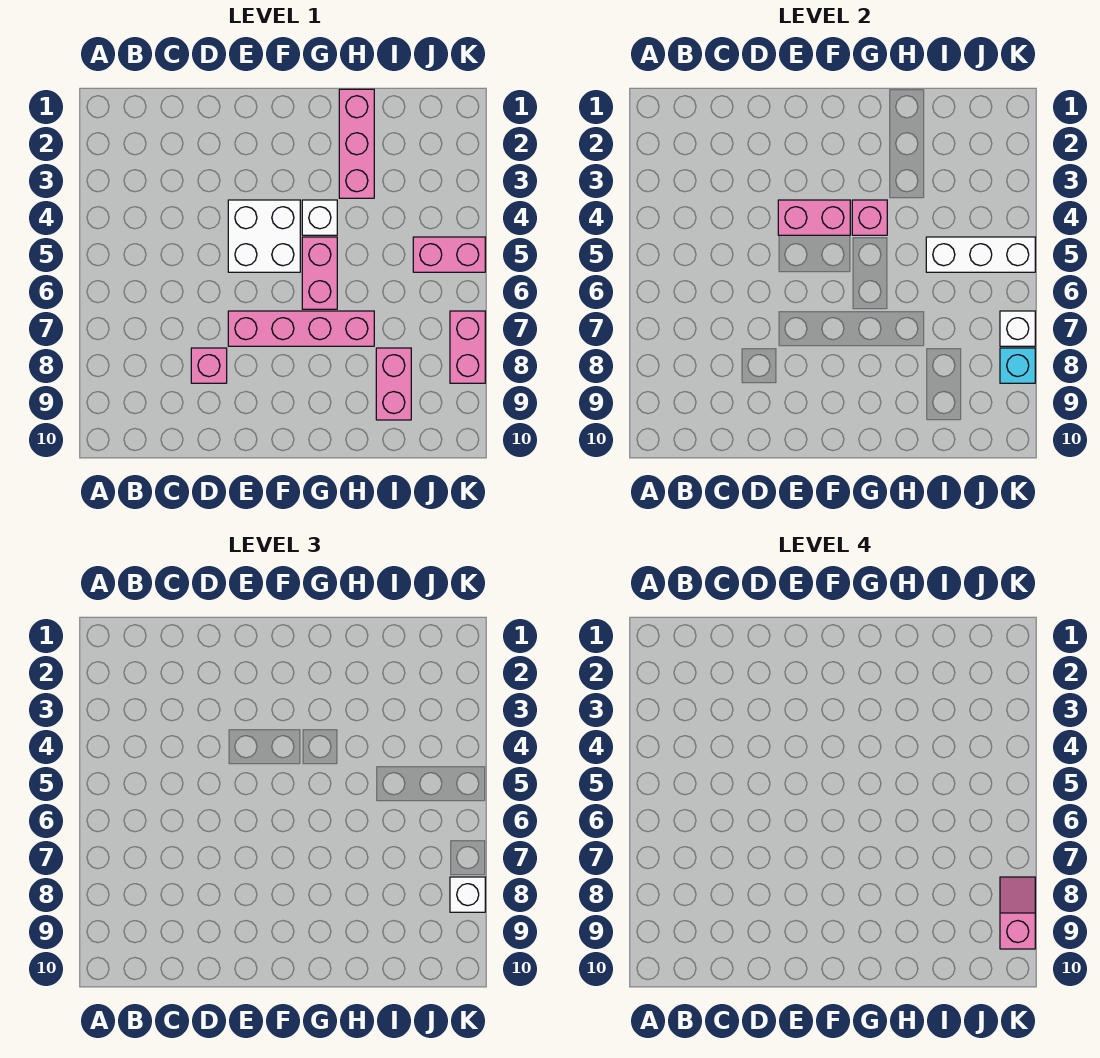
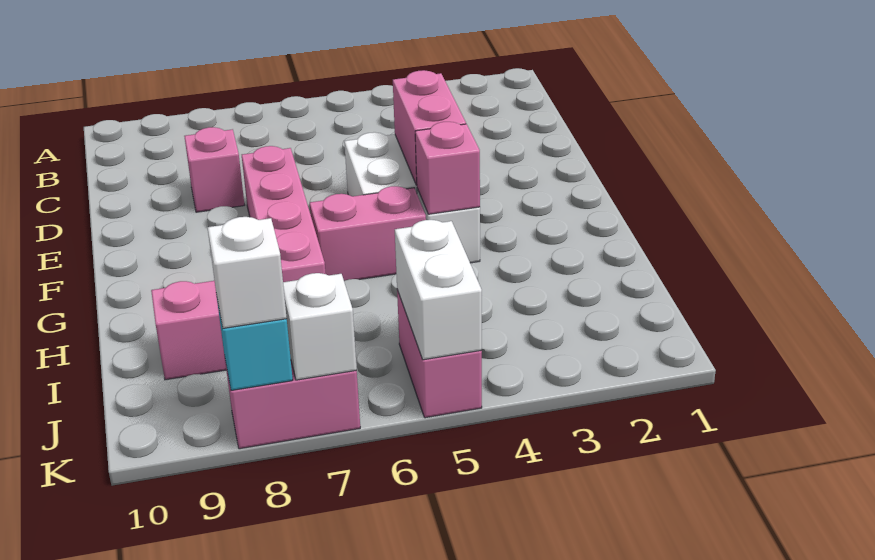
pink 1x3 brick [339,89,374,198] -> none
white 1x3 brick [926,237,1035,272] -> white 1x2 brick [395,220,482,360]
pink 1x2 slope [1000,877,1035,949] -> none

